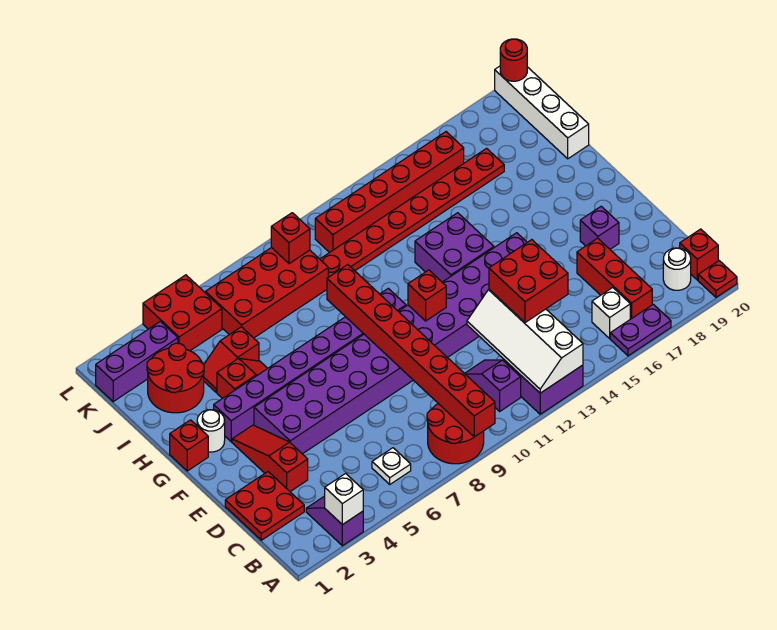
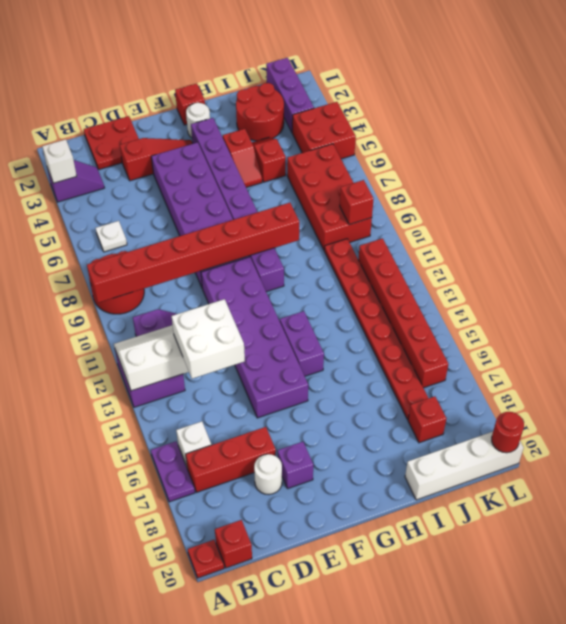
white 1x1 round brick [663,248,691,290] -> white 1x1 round brick moved to [254,454,282,494]
red 2x2 brick [489,240,568,323] -> white 2x2 brick [172,299,245,379]
red 1x1 brick [408,270,446,321] -> red 1x1 brick moved to [408,396,446,443]
purple 2x2 brick [415,213,494,282] -> purple 1x2 brick [280,311,324,376]

